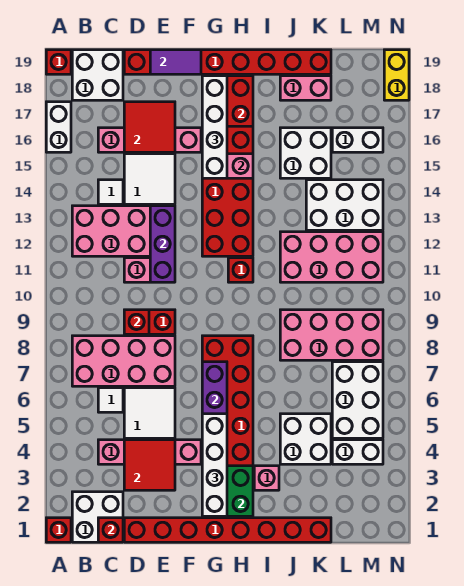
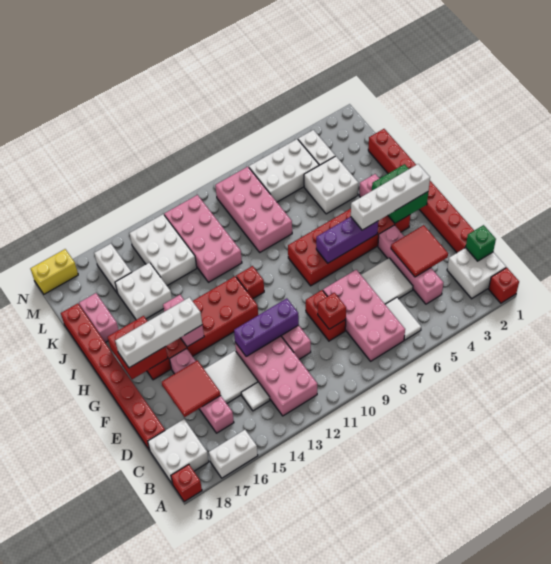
red 1x1 brick [98,518,123,542] -> green 1x1 brick [466,225,496,261]
white 1x1 tile [98,388,123,412] -> white 1x2 tile [385,297,421,340]
purple 1x2 tile [150,50,201,74] -> none

